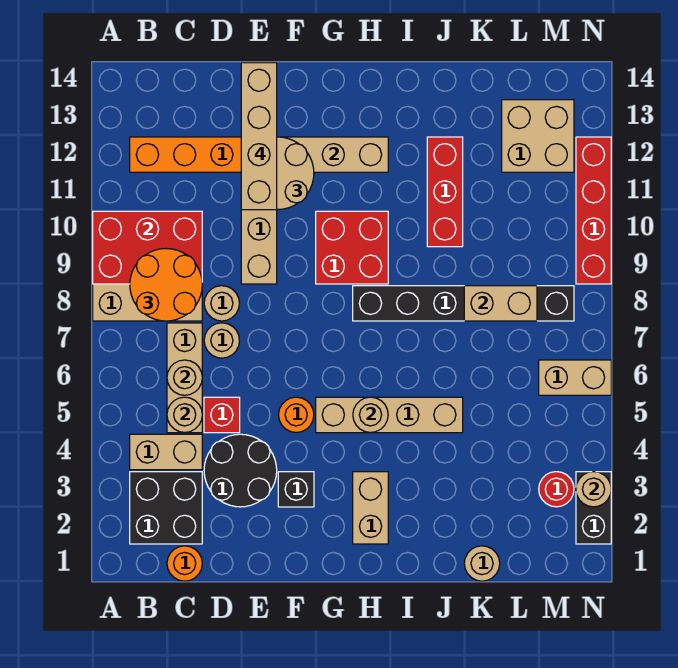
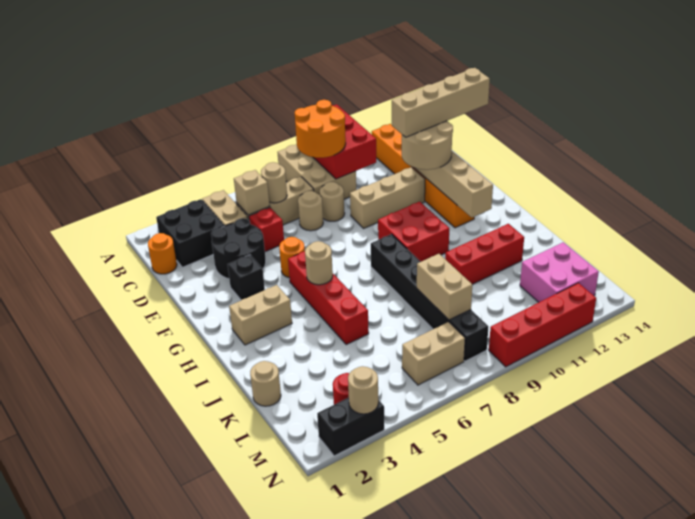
tan 1x1 round brick [167,397,202,433] -> tan 1x1 brick [234,170,270,215]
tan 1x4 brick [316,397,463,433] -> red 1x4 brick [288,251,369,345]
tan 2x2 brick [502,100,574,172] -> pink 2x2 brick [520,242,599,302]
tan 1x2 brick [539,360,611,395] -> tan 1x2 brick turned to [402,322,465,385]

